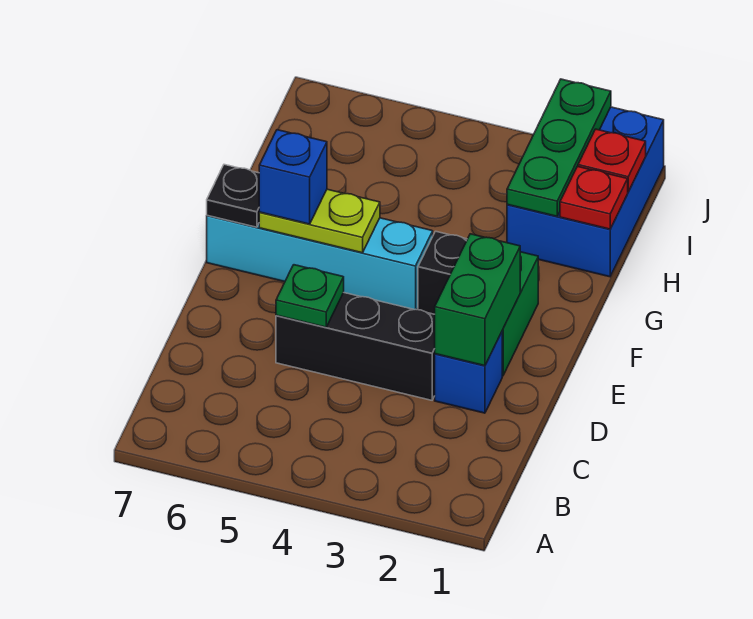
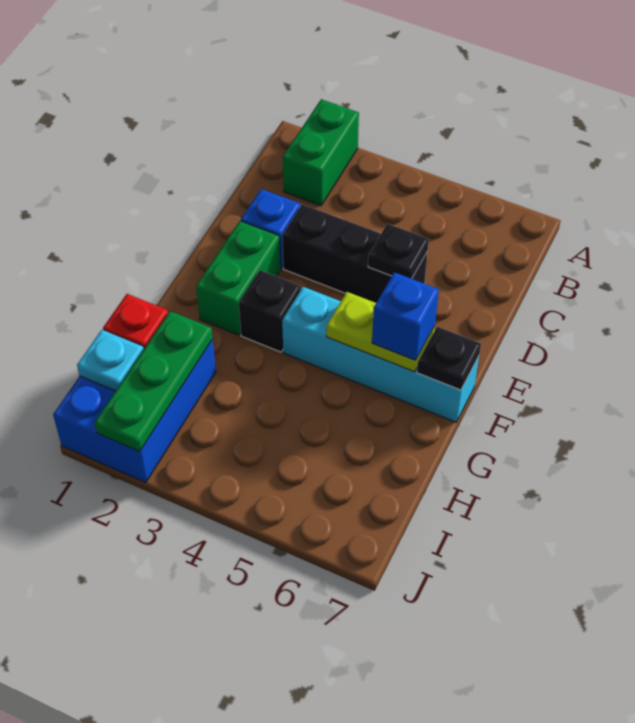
green 1x2 brick [435,234,520,366] -> green 1x2 brick moved to [283,99,359,206]
green 1x1 plate [276,265,344,327] -> black 1x1 plate [368,224,429,279]
red 1x1 plate [578,129,646,192] -> cyan 1x1 plate [77,330,144,391]

